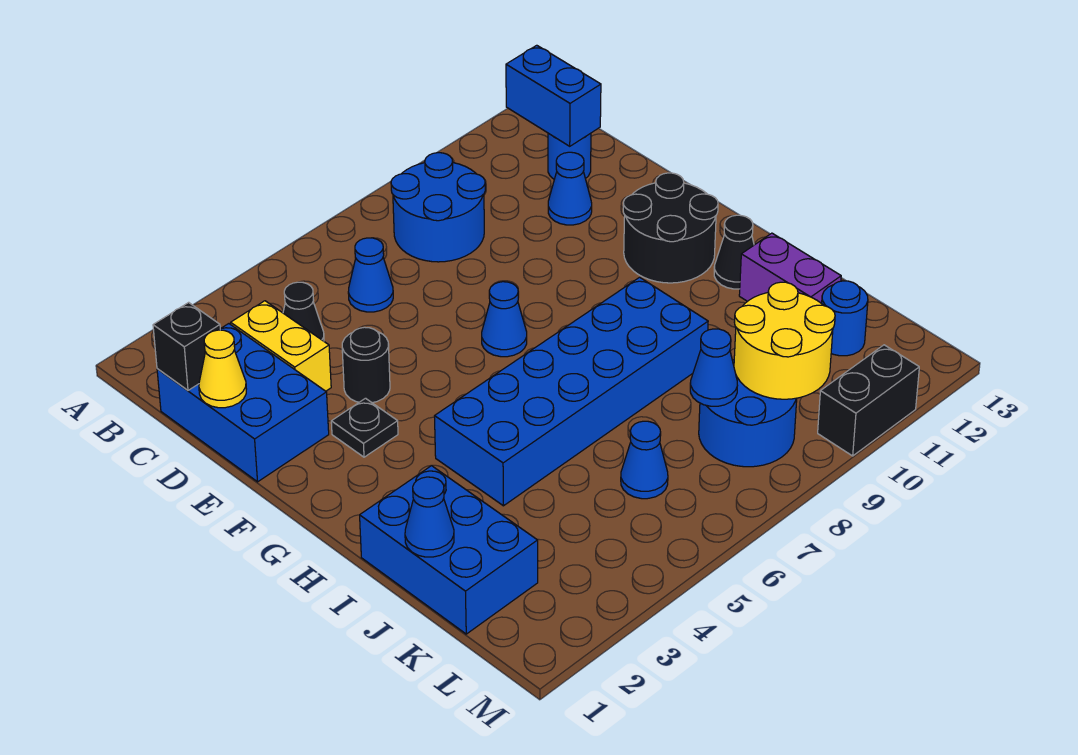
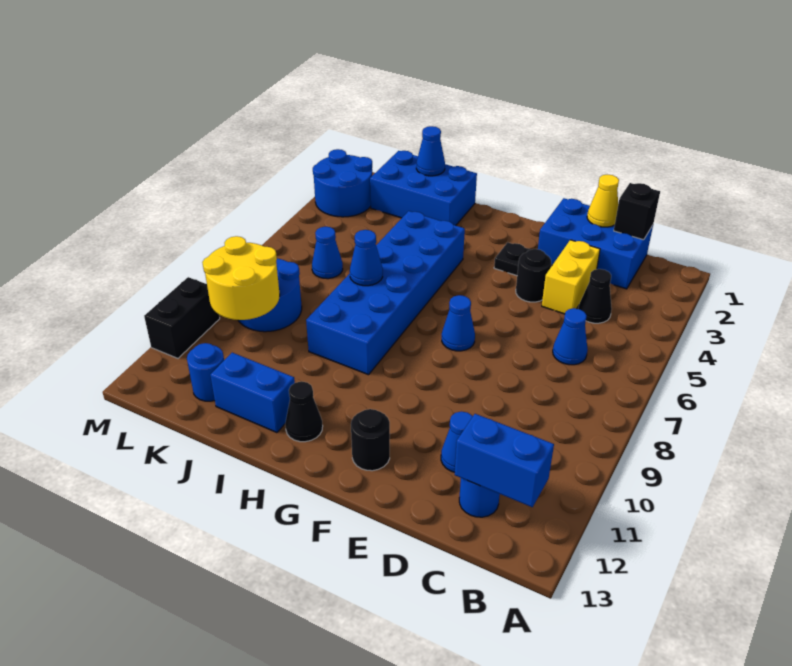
blue 2x2 round brick [391,153,485,262] -> blue 2x2 round brick moved to [313,149,372,217]
yellow 1x2 brick [231,301,331,391] -> yellow 1x2 brick turned to [542,240,600,314]
black 2x2 round brick [623,173,718,283] -> black 1x1 round brick [351,409,390,471]
purple 1x2 brick [739,233,841,304] -> blue 1x2 brick [210,353,295,433]
blue 1x1 cone [690,329,738,406] -> blue 1x1 cone moved to [350,230,383,286]

